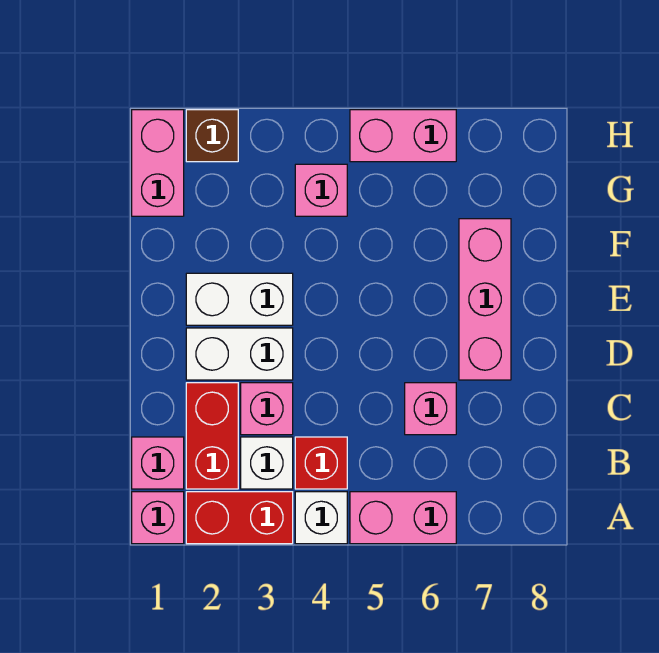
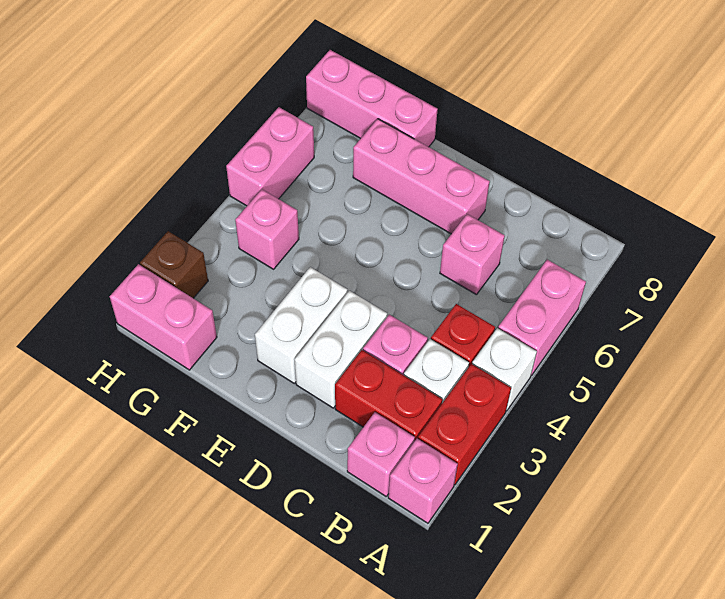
none -> pink 1x3 brick [306,50,438,147]

